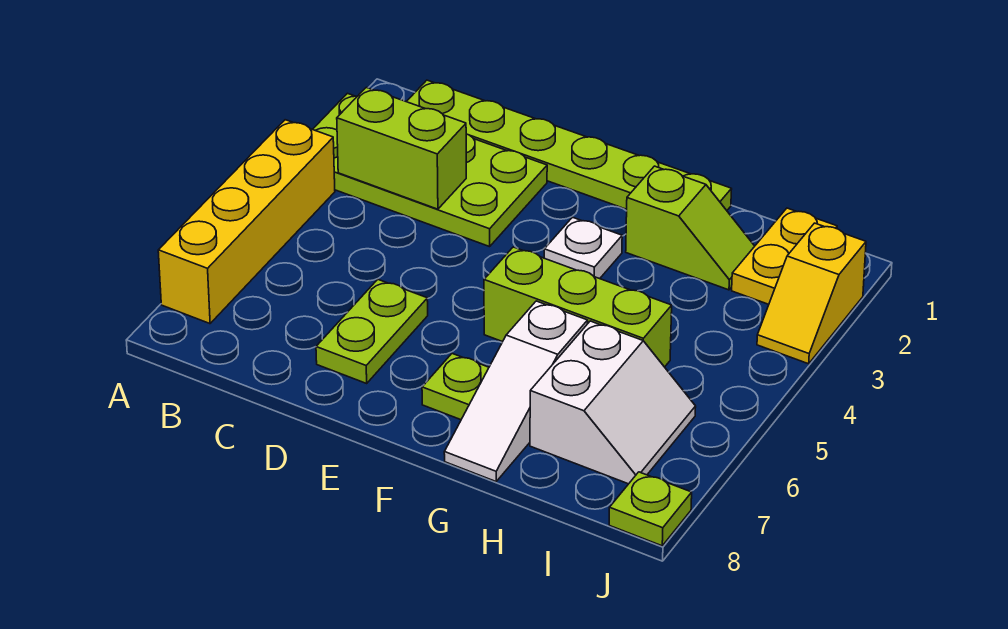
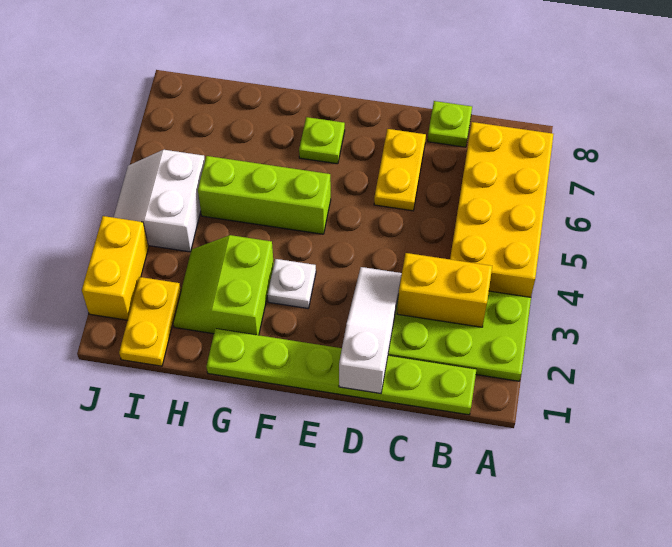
yellow 1x4 brick [158,120,335,324] -> yellow 2x4 brick [450,122,554,297]
lime 1x2 brick [337,87,466,209] -> yellow 1x2 brick [397,253,492,327]
lime 1x2 plate [316,280,428,383] -> yellow 1x2 plate [374,129,426,211]
lime 1x2 slope [626,166,755,290] -> lime 2x2 slope [173,235,274,335]
white 1x3 slope [444,301,588,481] -> white 1x3 slope moved to [339,267,402,394]
white 2x2 slope [530,321,696,484] -> white 2x2 slope moved to [113,150,205,252]
yellow 1x2 slope [757,223,866,364] -> yellow 1x2 brick [82,216,149,320]
lime 1x1 plate [609,472,692,546] -> lime 1x1 plate moved to [428,101,472,147]

